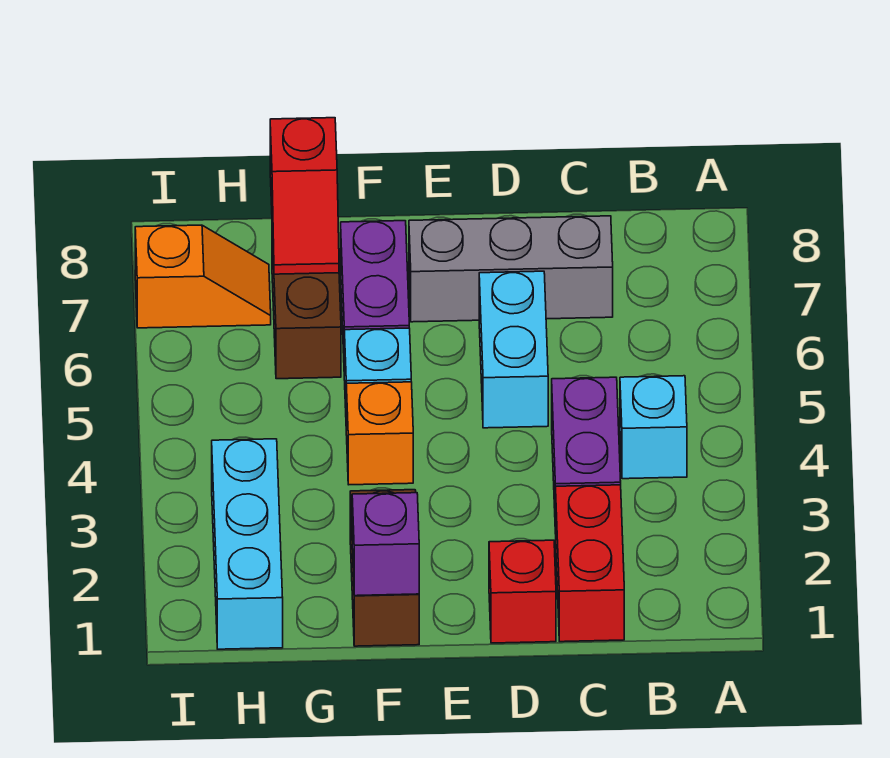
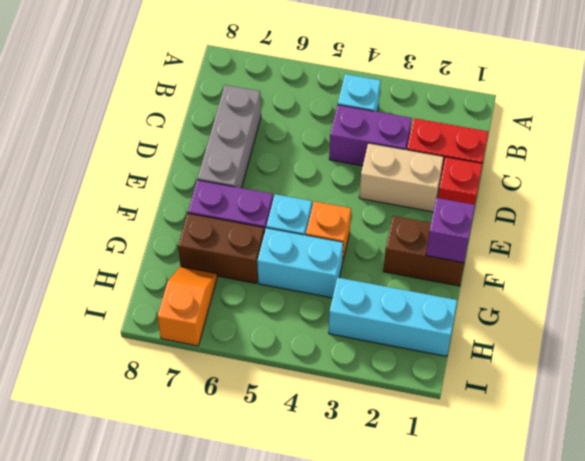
none -> tan 1x2 brick [359,143,443,212]
cyan 1x2 brick [479,271,548,428] -> cyan 1x2 brick moved to [257,228,343,298]
red 1x2 slope [270,118,339,274] -> none

